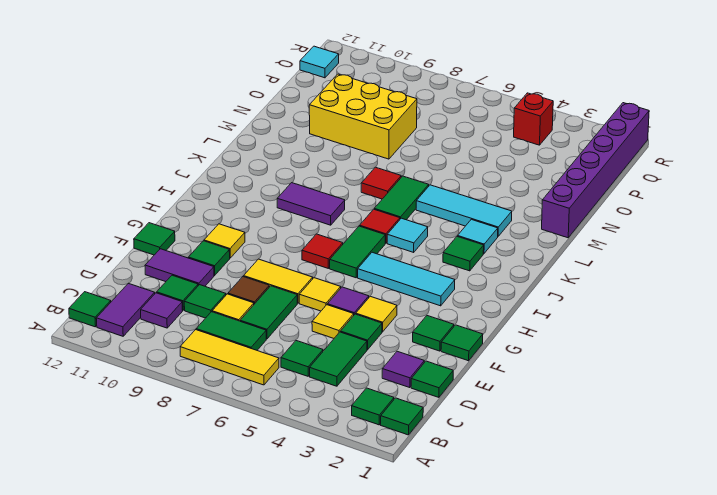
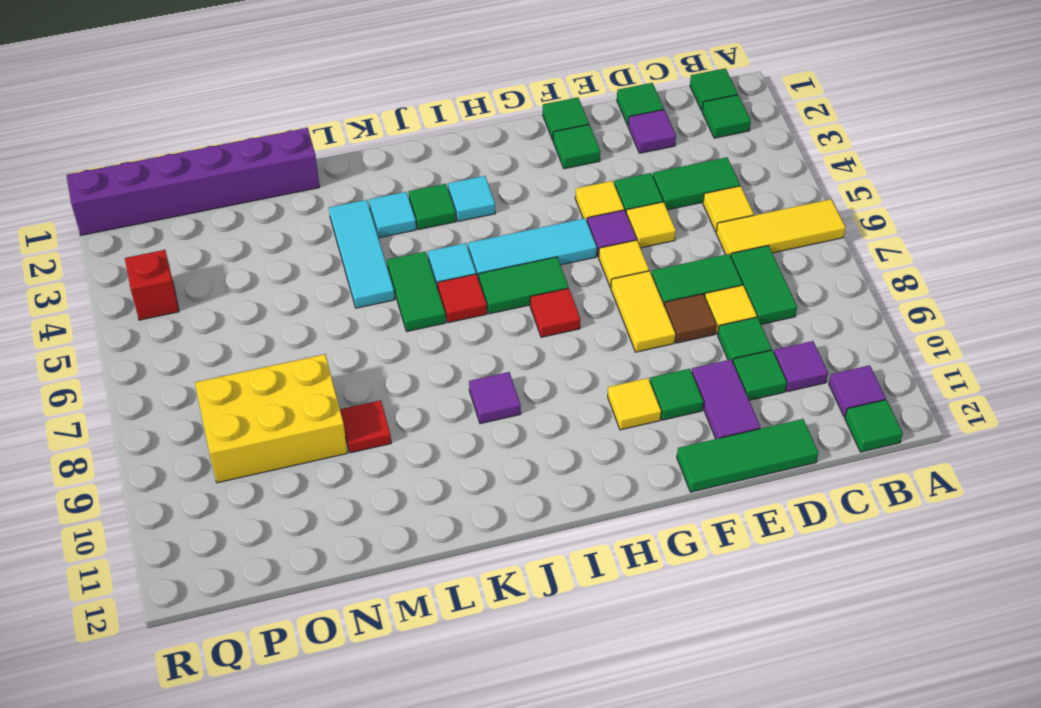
yellow 1x3 tile [180,330,279,385] -> yellow 1x3 tile turned to [716,199,846,256]
purple 1x2 tile [96,283,155,336] -> purple 1x1 tile [829,365,886,417]
green 1x1 tile [281,341,323,376] -> yellow 1x1 tile [703,186,754,232]
green 1x1 tile [134,223,175,255] -> green 1x3 tile [677,419,818,492]
cyan 1x3 tile [358,252,455,306] -> cyan 1x3 tile turned to [468,218,597,280]
purple 1x2 tile [277,183,345,225] -> purple 1x1 tile [469,372,521,424]
green 1x2 tile [374,176,429,220] -> green 1x2 tile turned to [387,252,446,331]
red 1x1 tile [361,167,401,199] -> red 1x1 tile moved to [340,400,391,453]
yellow 2x3 brick [309,74,417,159] -> yellow 2x3 brick turned to [195,354,348,483]
cyan 1x1 tile [300,46,339,78] -> cyan 1x1 tile moved to [448,176,495,221]

